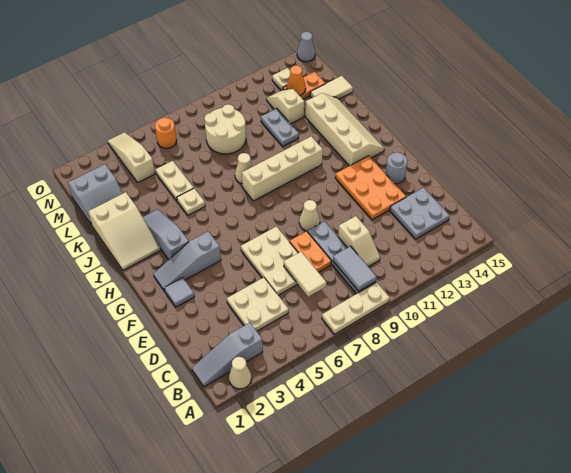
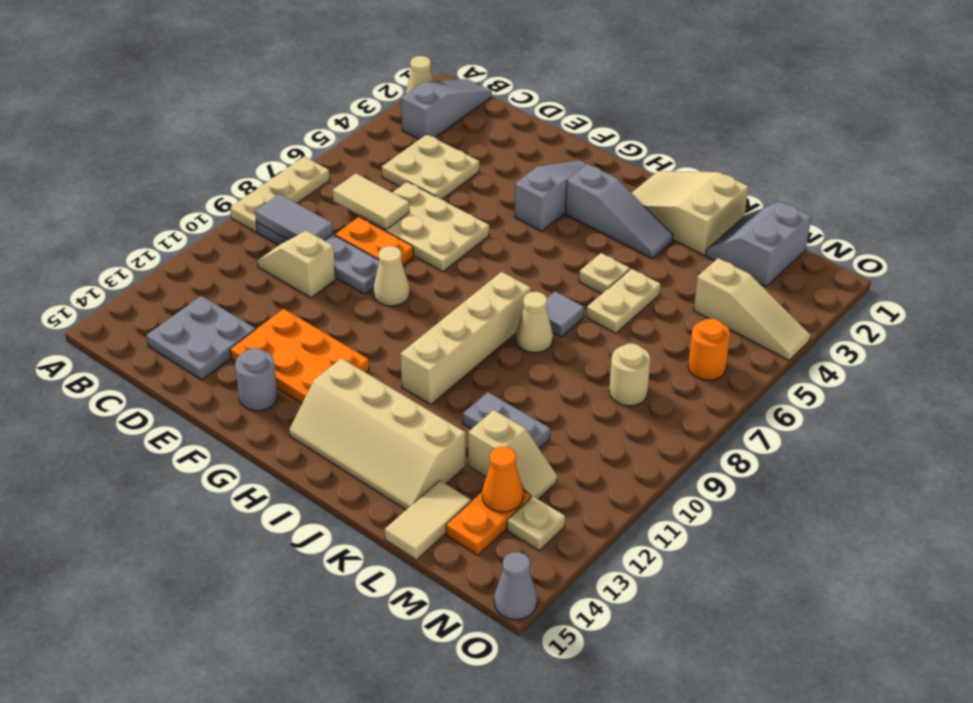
grey 1x1 tile [164,278,194,307] -> grey 1x1 tile moved to [547,291,584,337]
tan 1x2 plate [156,161,193,201] -> tan 1x2 plate turned to [586,269,661,333]
tan 2x2 round brick [204,104,246,154] -> tan 1x1 round brick [609,344,650,406]

